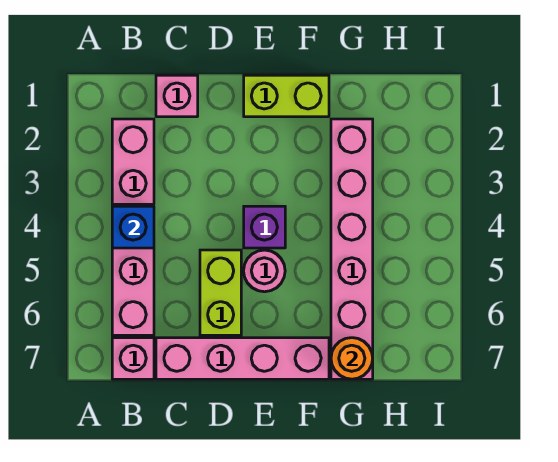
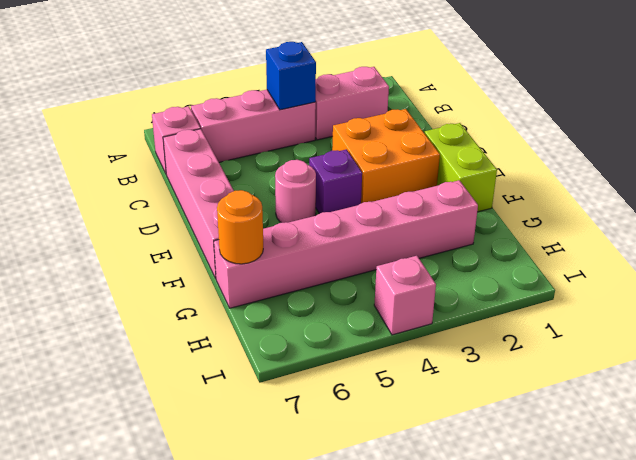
pink 1x1 brick [156,75,198,117] -> pink 1x1 brick moved to [374,256,436,335]
none -> orange 2x2 brick [332,109,440,203]
lime 1x2 brick [200,250,241,335] -> none

